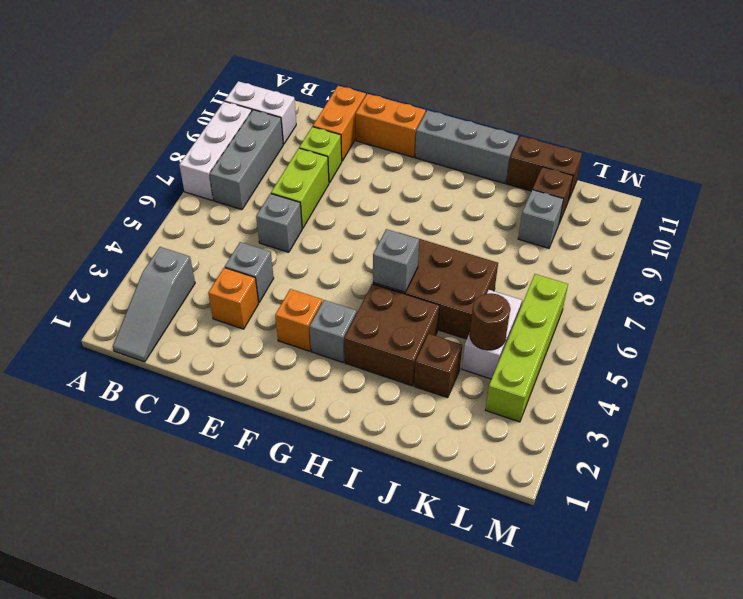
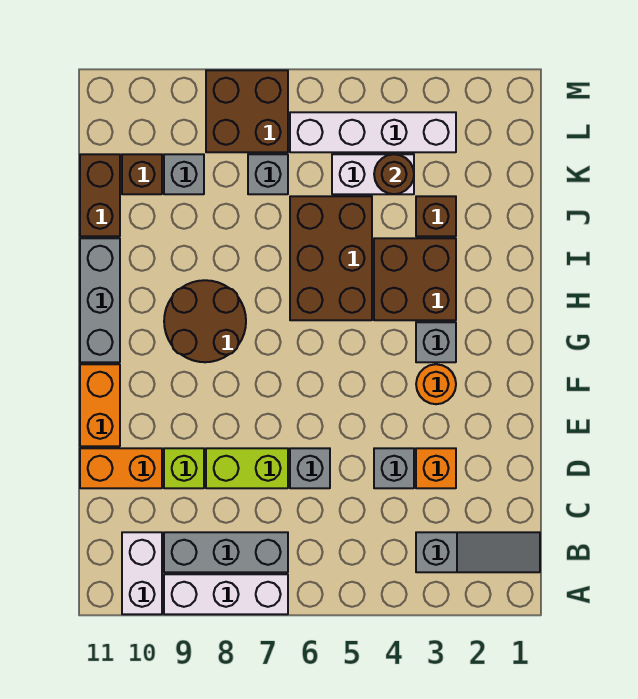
orange 1x1 brick [275,289,322,351] -> orange 1x1 round brick [416,364,456,404]
none -> brown 2x2 round brick [164,280,246,362]
grey 1x1 brick [373,229,419,292] -> grey 1x1 brick moved to [248,154,288,194]
lime 1x4 brick [485,274,568,422] -> white 1x4 brick [290,112,456,152]
none -> brown 2x2 brick [206,70,288,152]

